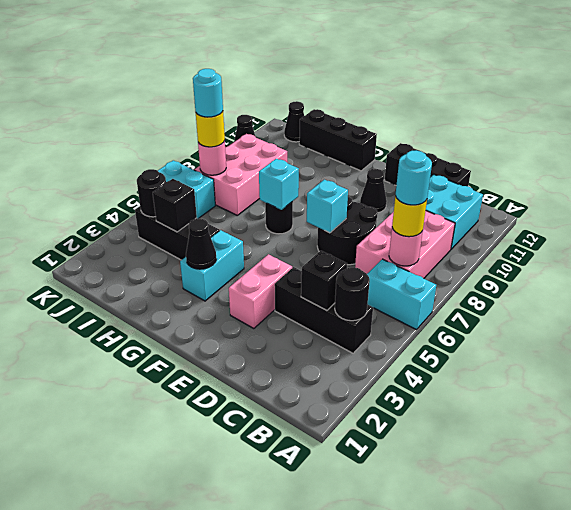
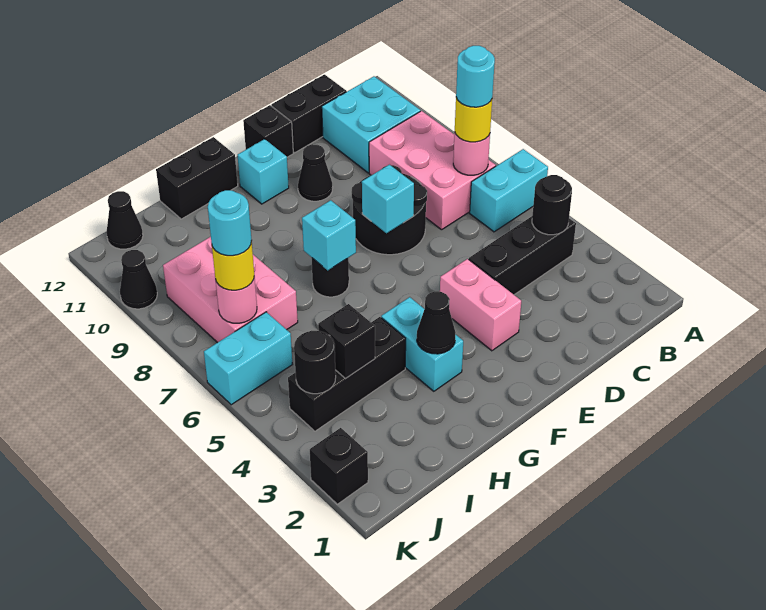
black 1x1 brick [301,251,347,311] -> black 1x1 brick moved to [310,428,368,504]
none -> cyan 1x1 brick [237,139,289,204]
black 1x3 brick [299,109,377,171] -> black 1x2 brick [156,137,238,219]

